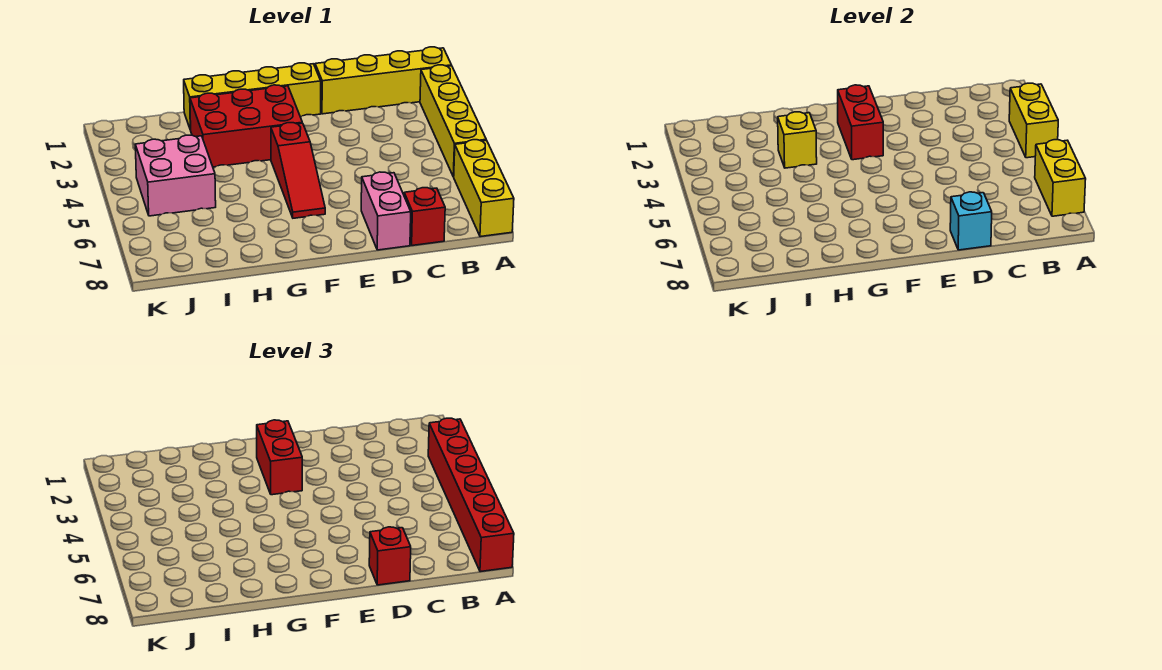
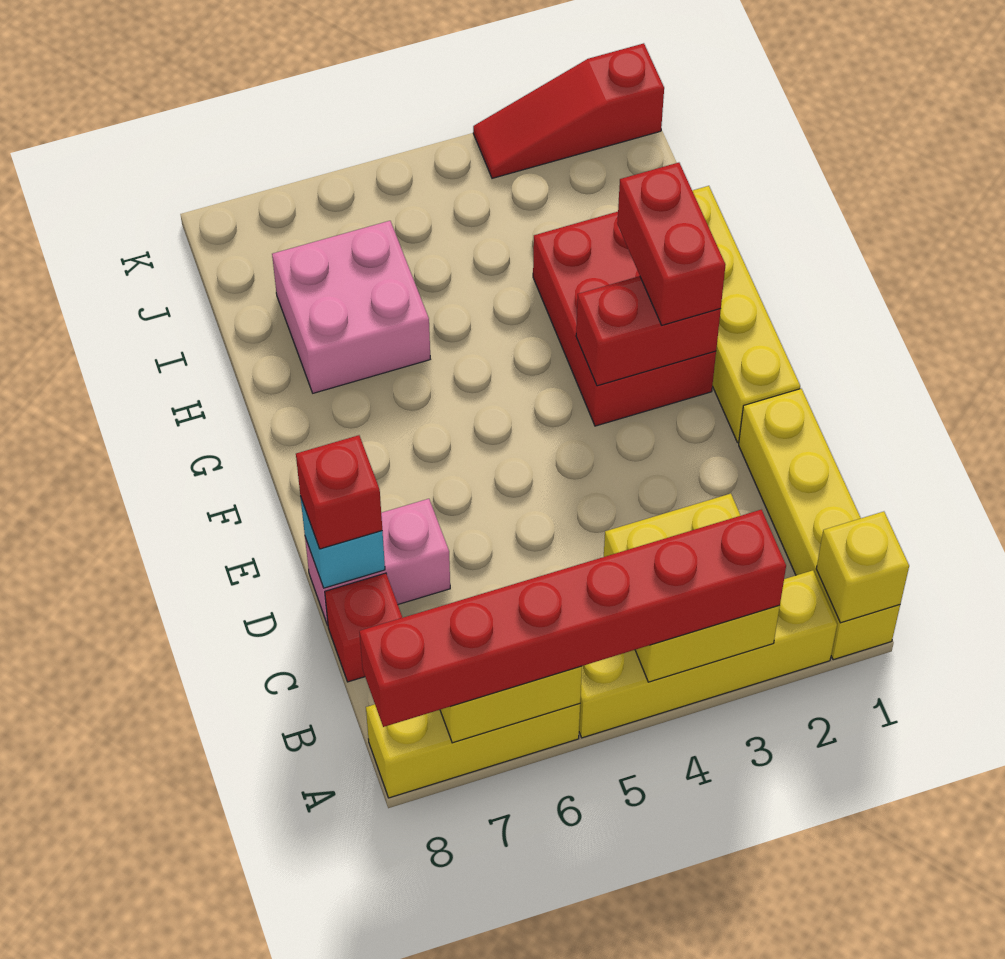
yellow 1x2 brick [1009,83,1058,158] -> yellow 2x2 brick [604,494,780,682]
red 1x2 brick [257,420,302,495] -> red 1x2 brick turned to [617,163,725,325]
red 1x3 slope [271,123,325,218] -> red 1x3 slope moved to [473,43,664,178]
yellow 1x1 brick [778,112,817,168] -> yellow 1x1 brick moved to [816,512,909,623]
pink 2x2 brick [135,135,216,216] -> pink 2x2 brick moved to [272,221,430,393]

